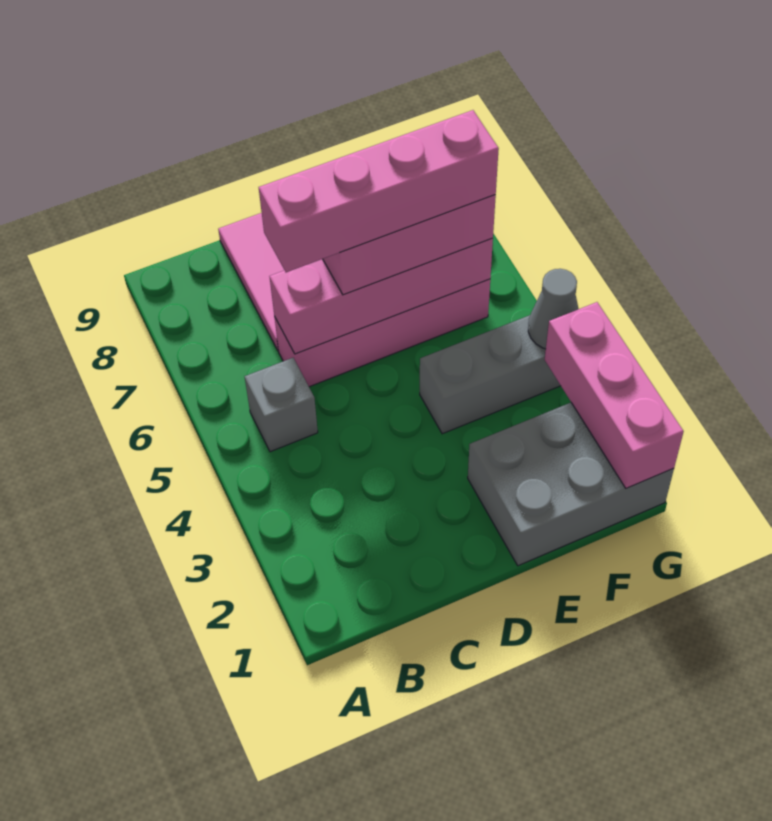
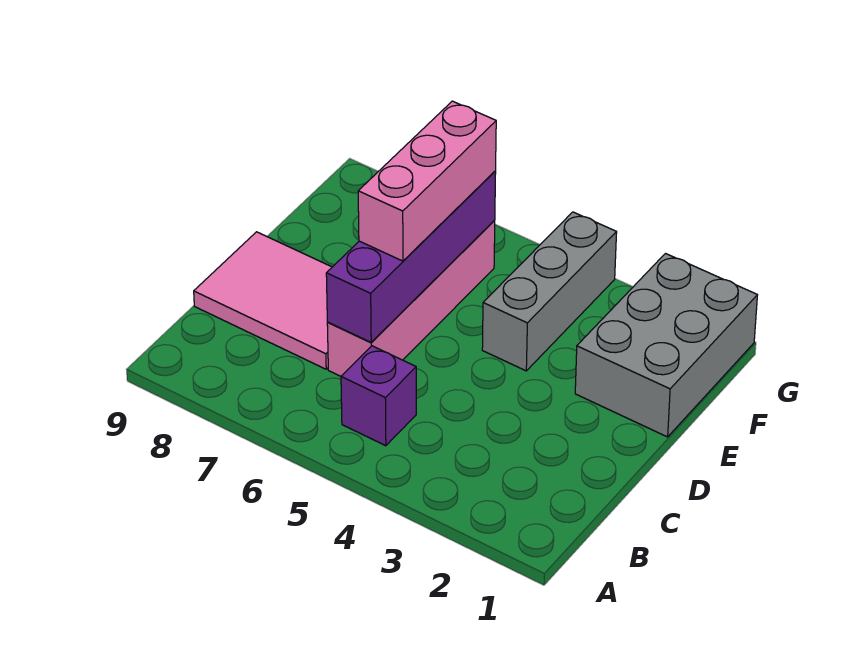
grey 1x1 brick [245,358,318,452] -> purple 1x1 brick [341,346,416,446]
pink 1x4 brick [270,238,493,354] -> purple 1x4 brick [326,171,496,342]
pink 1x4 brick [259,110,499,272] -> none
pink 1x3 brick [545,302,684,488] -> none
grey 1x1 cone [528,269,579,349] -> none

